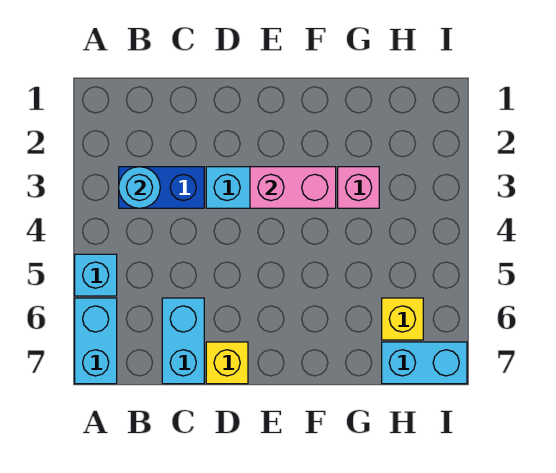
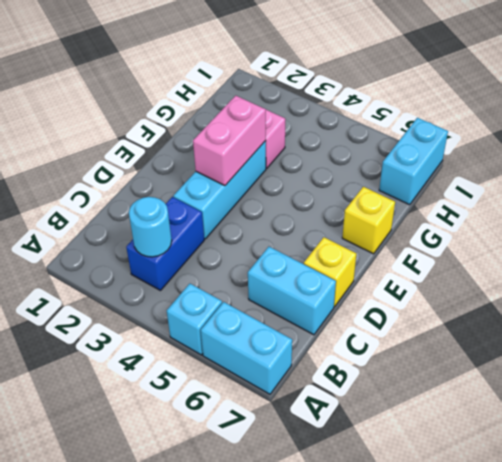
yellow 1x1 brick [382,298,423,340] -> yellow 1x1 brick moved to [342,187,395,254]

